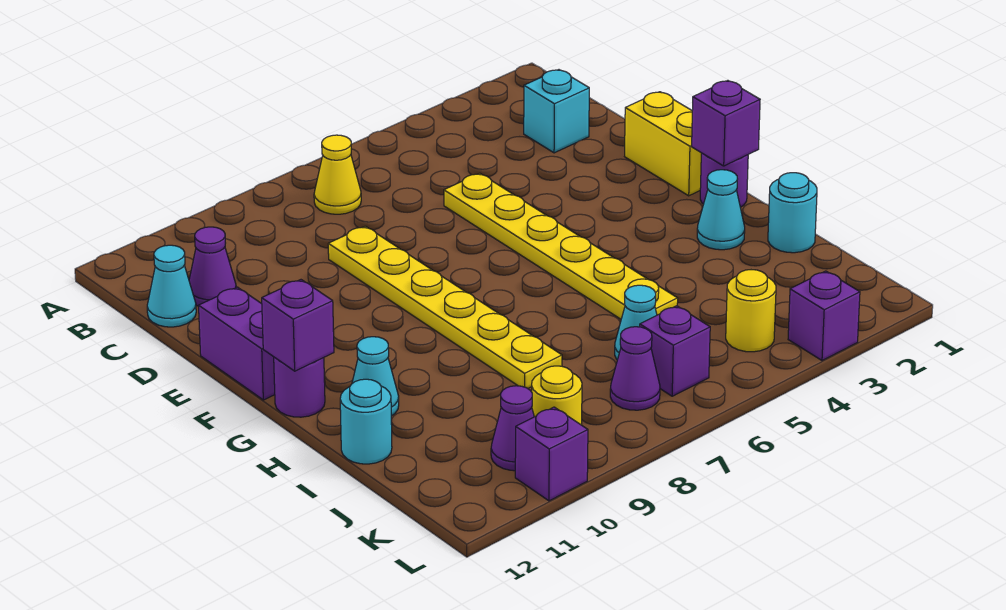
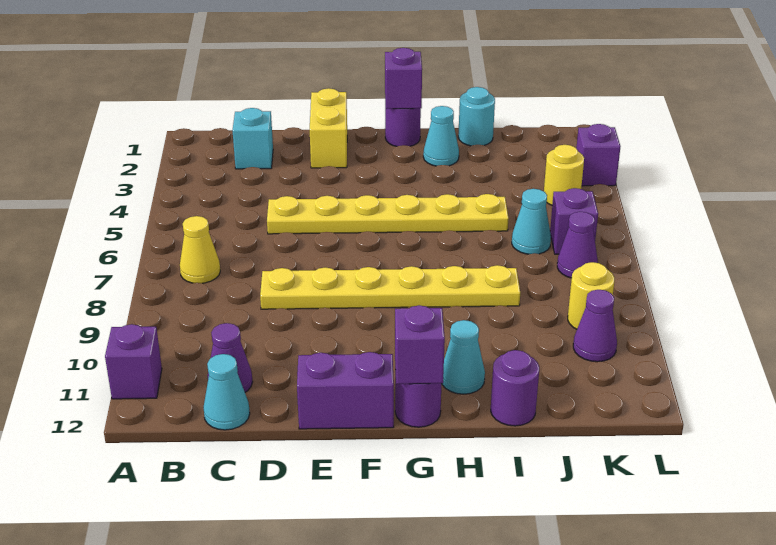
yellow 1x2 brick [625,92,701,196] -> yellow 1x2 brick turned to [310,88,347,168]
cyan 1x1 round brick [340,379,392,464] -> purple 1x1 round brick [491,350,539,426]
purple 1x1 brick [515,407,588,501] -> purple 1x1 brick moved to [105,324,162,399]

